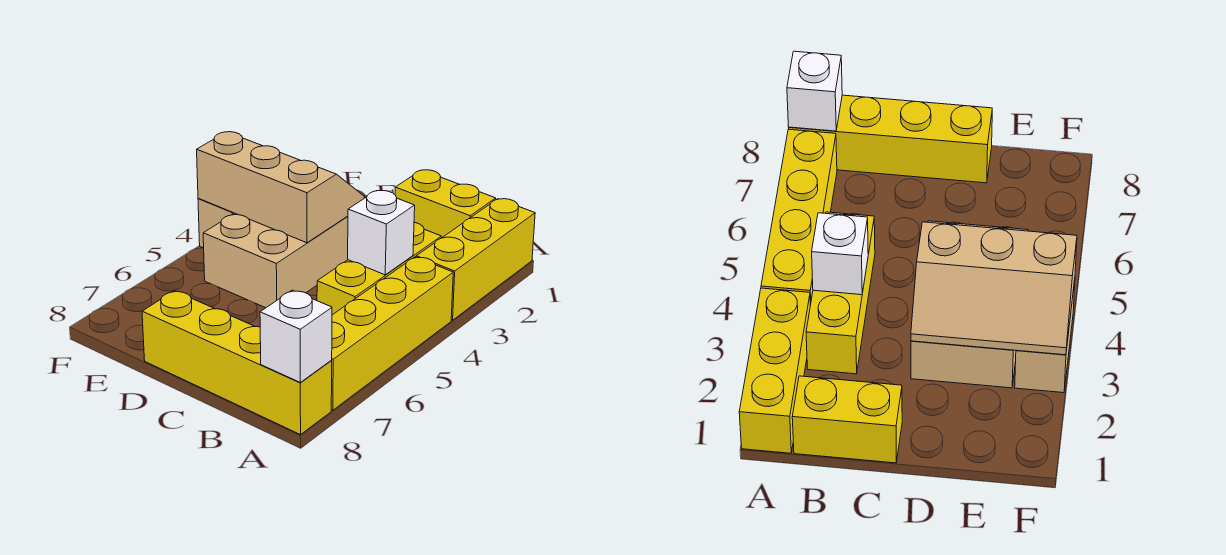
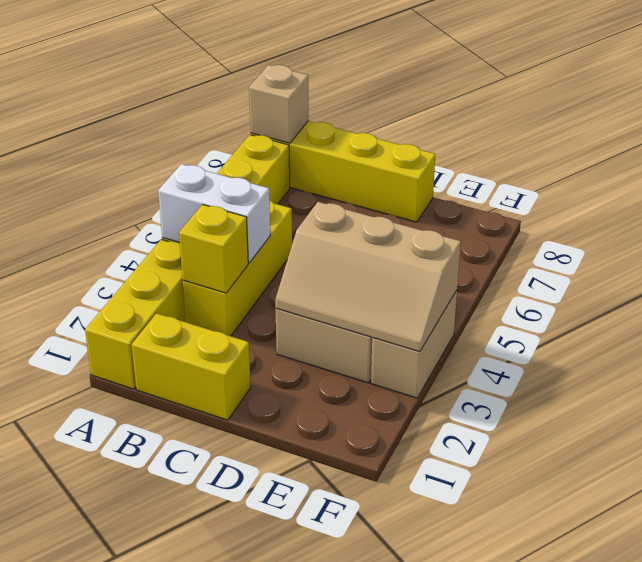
white 1x1 brick [260,290,332,382] -> tan 1x1 brick [249,65,308,143]
none -> yellow 1x1 brick [179,204,248,293]
white 1x1 brick [348,191,415,275] -> white 1x2 brick [158,164,270,263]

